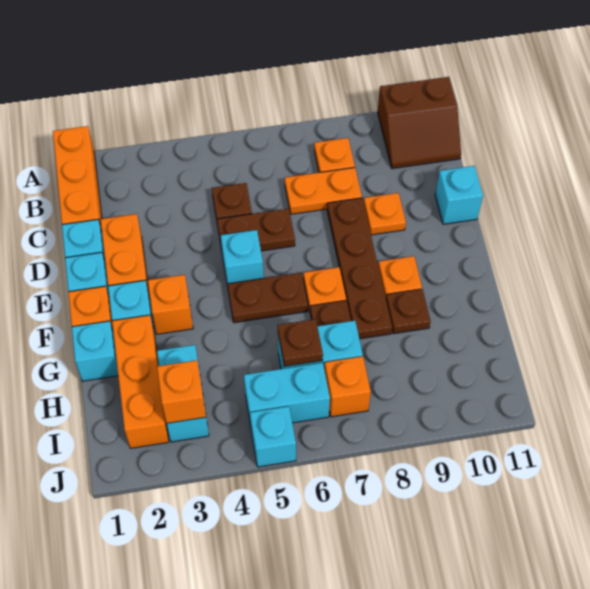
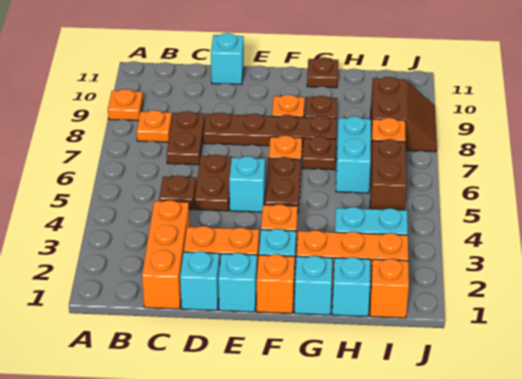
orange 1x3 brick [53,126,102,229] -> orange 1x3 brick turned to [142,200,190,309]
brown 2x2 slope [378,77,461,169] -> brown 2x2 slope moved to [371,77,437,152]
orange 1x2 plate [285,168,362,214] -> brown 1x2 plate [167,111,205,165]
orange 1x1 plate [364,193,406,235] -> orange 1x1 plate moved to [108,89,143,121]
brown 1x1 plate [278,319,323,367] -> brown 1x1 plate moved to [307,57,338,88]
orange 1x1 brick [157,360,206,423] -> orange 1x1 brick moved to [370,259,409,318]
cyan 1x2 brick [244,363,330,425] -> brown 1x2 brick [370,139,407,210]
cyan 1x1 brick [250,406,296,467] -> cyan 1x1 brick moved to [332,257,370,317]

